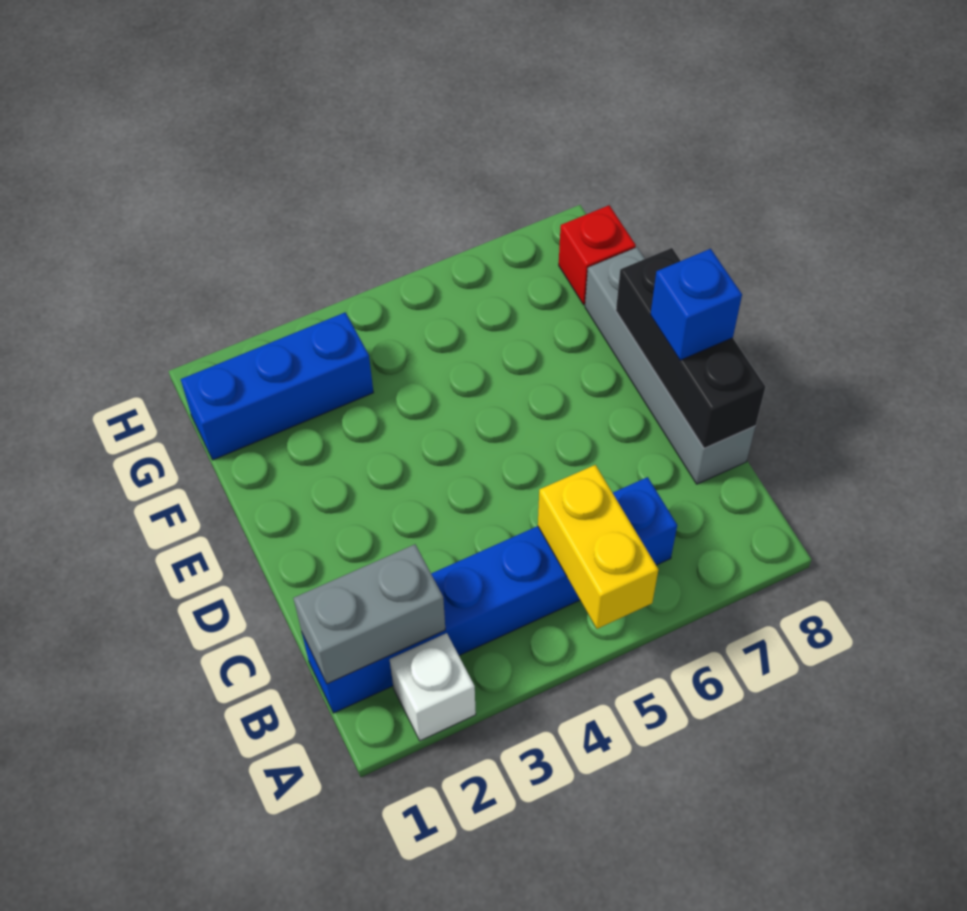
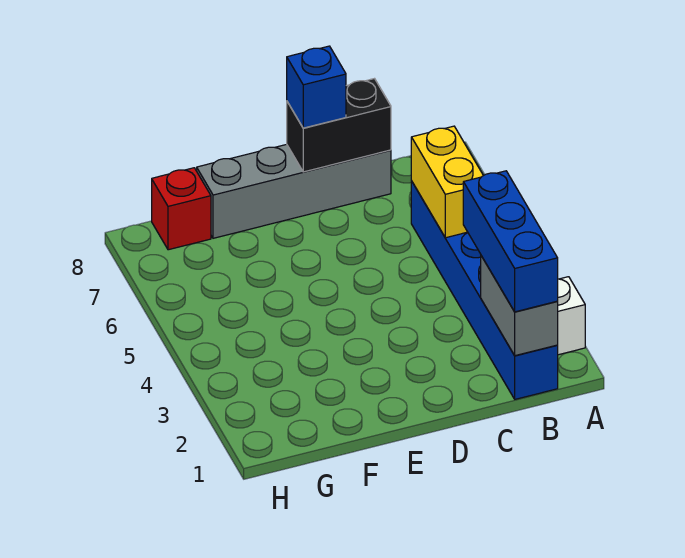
yellow 1x2 brick [538,465,658,629] -> yellow 1x2 brick turned to [411,126,483,238]
black 1x3 brick [616,248,765,448] -> black 1x2 brick [287,79,391,172]
blue 1x3 brick [181,312,373,460] -> blue 1x3 brick moved to [463,171,558,312]

